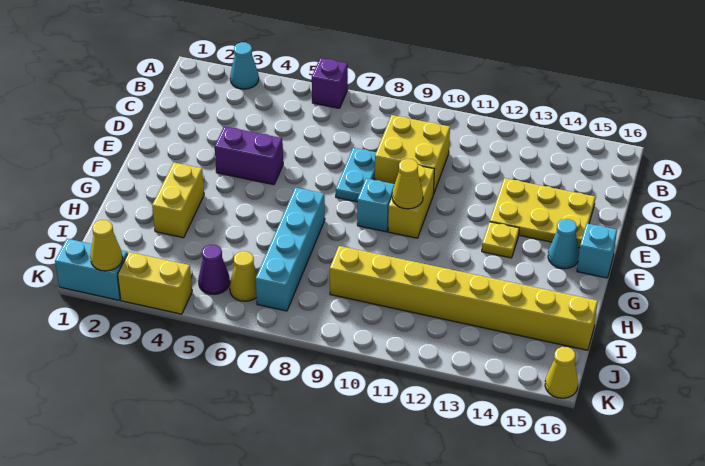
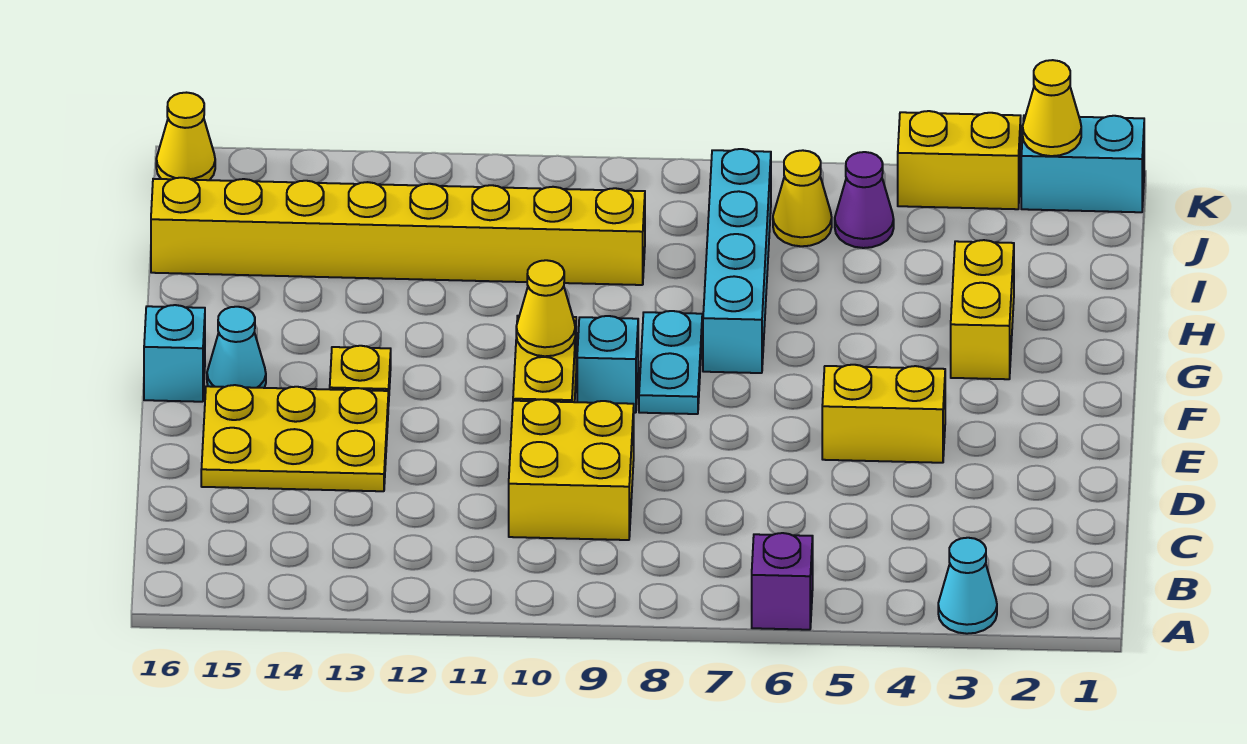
cyan 1x2 plate [336,148,376,202] -> cyan 1x2 plate moved to [639,311,702,414]
purple 1x2 brick [215,126,283,185] -> yellow 1x2 brick [822,365,945,463]

